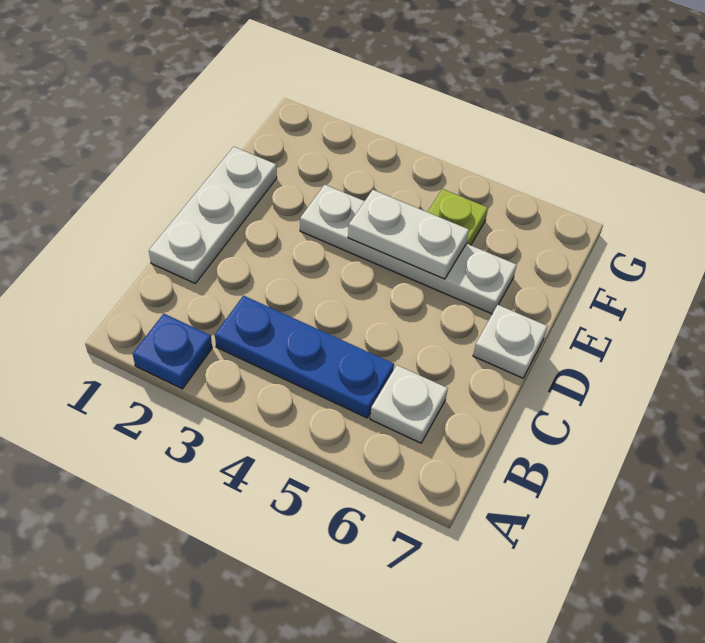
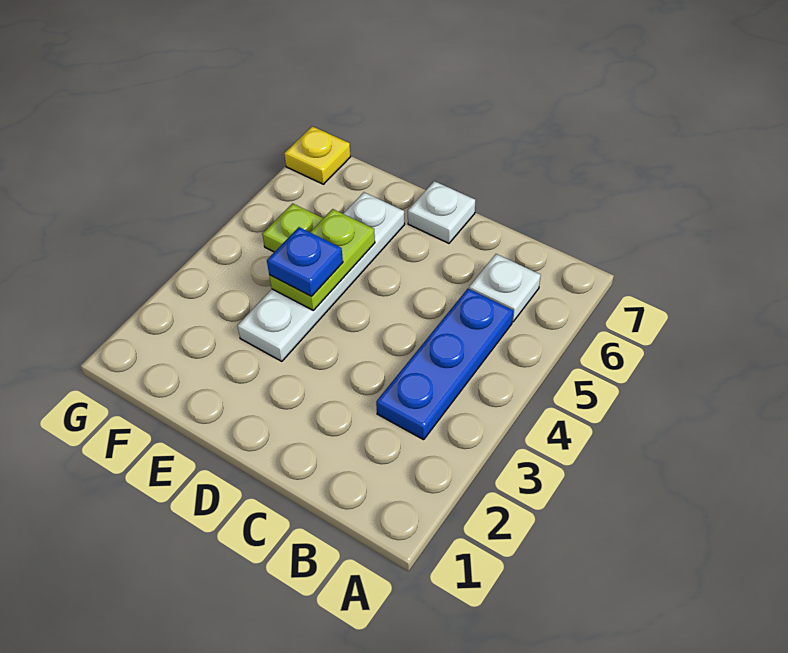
blue 1x1 plate [133,314,212,389] -> blue 1x1 plate moved to [267,227,343,296]
white 1x3 plate [149,147,277,283] -> none
white 1x2 plate [348,190,469,279] -> lime 1x2 plate [269,209,375,310]
none -> yellow 1x1 plate [284,126,351,184]

